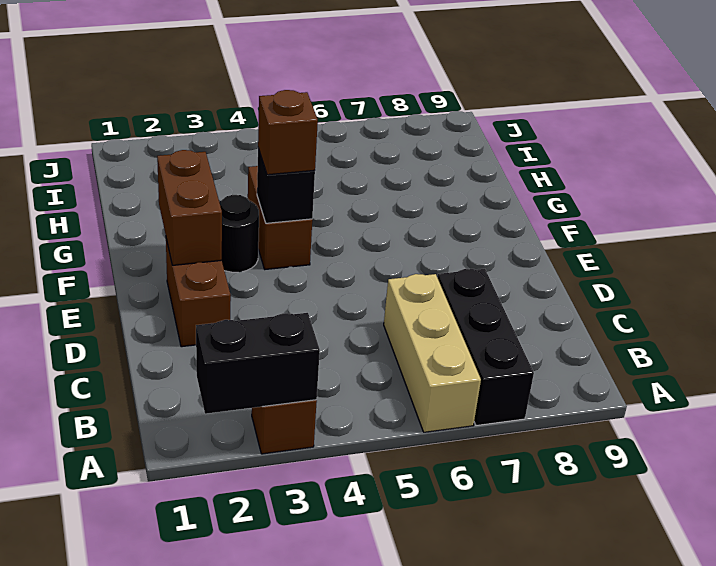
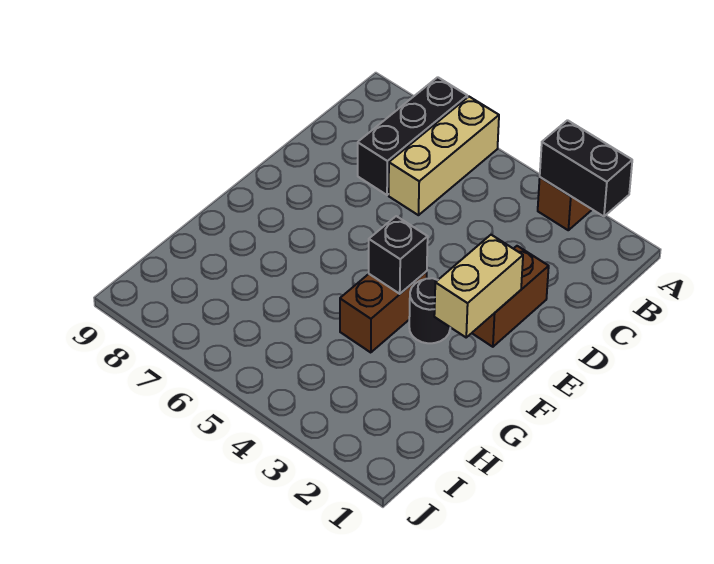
brown 1x2 brick [157,150,222,265] -> tan 1x2 brick [434,235,523,337]
brown 1x1 brick [258,90,318,175] -> none

